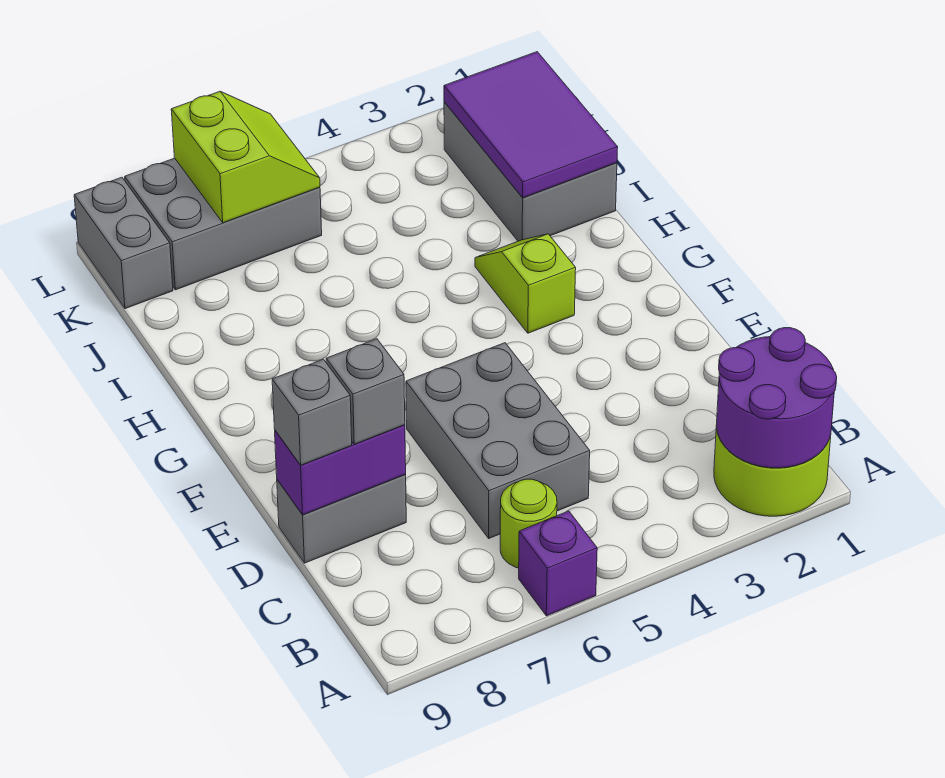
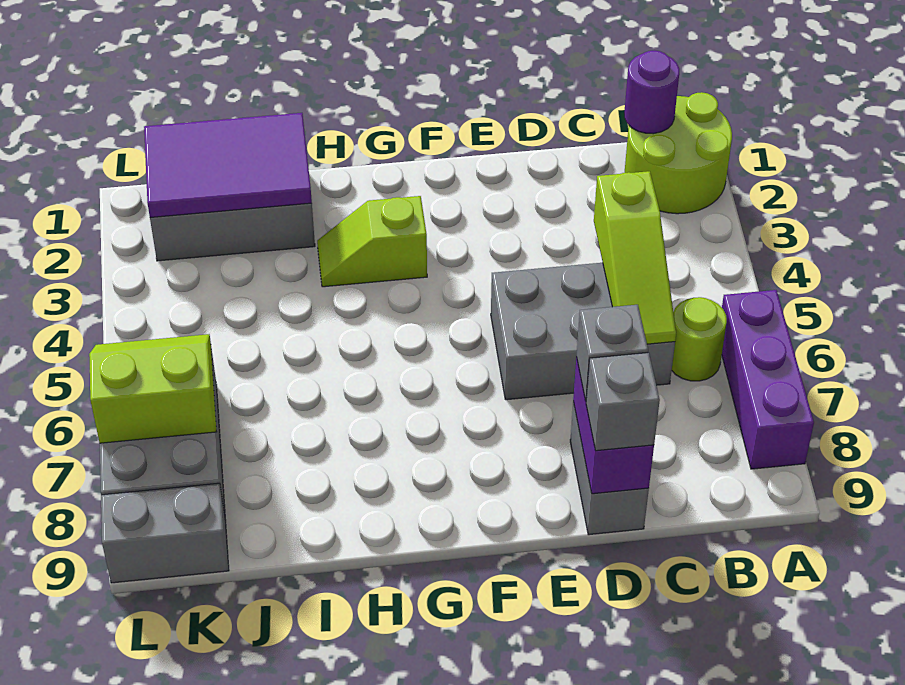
purple 2x2 round brick [717,328,837,468] -> purple 1x1 round brick [624,51,679,134]
purple 1x1 brick [519,511,597,616] -> purple 1x3 brick [722,290,814,469]
none -> lime 1x3 slope [594,171,676,344]

